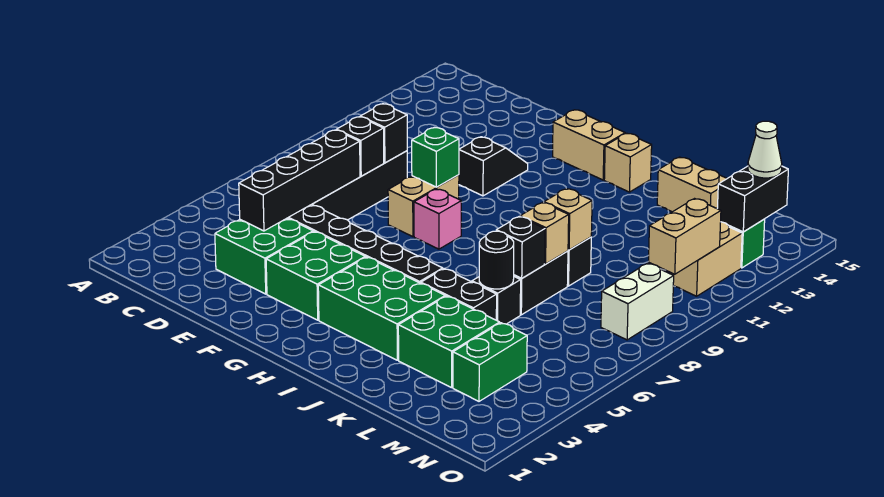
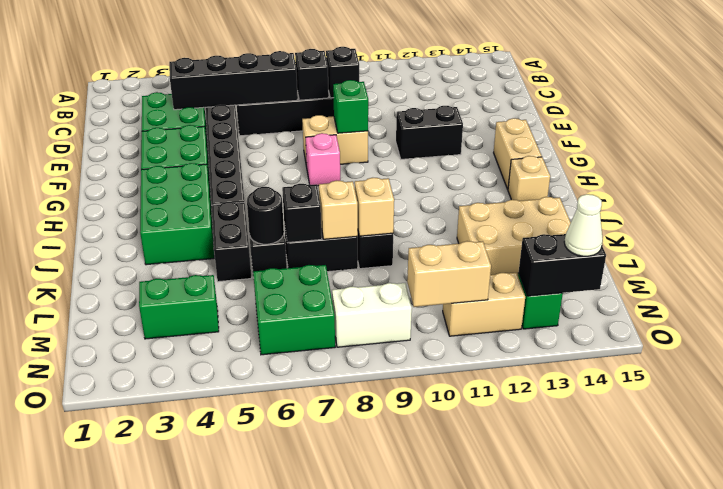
black 1x2 slope [459,137,528,196] -> black 1x2 brick [396,106,463,159]
green 2x2 brick [398,296,500,388] -> green 2x2 brick moved to [253,265,335,355]
tan 1x2 brick [657,157,727,212] -> tan 2x3 brick [457,197,571,275]

